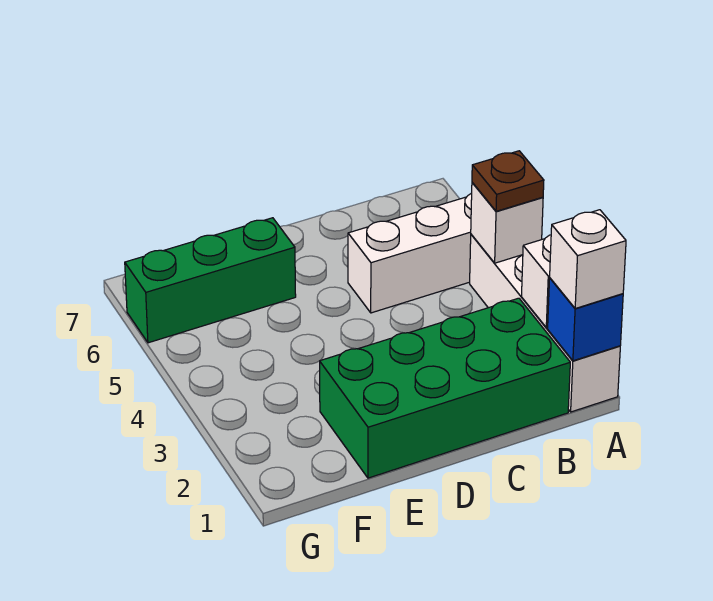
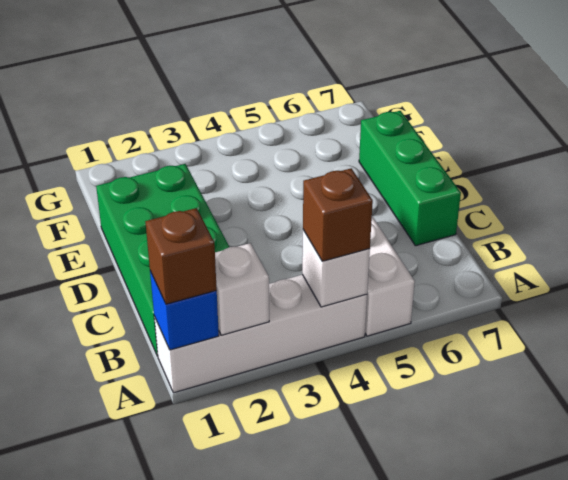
white 1x1 brick [550,210,626,308] -> brown 1x1 brick [145,208,217,304]
brown 1x1 plate [472,151,544,211] -> brown 1x1 brick [303,168,373,261]
green 1x3 brick [125,218,296,343] -> green 1x3 brick moved to [359,111,461,246]

